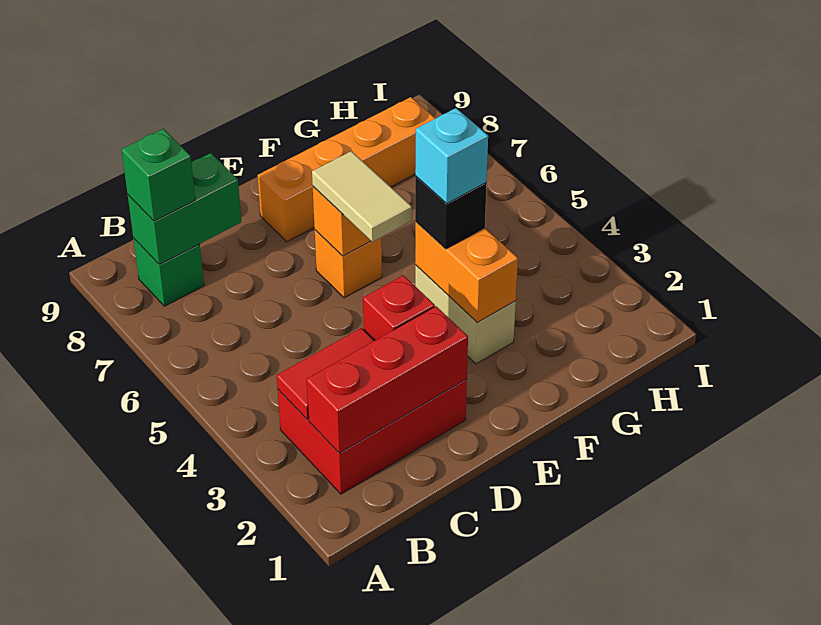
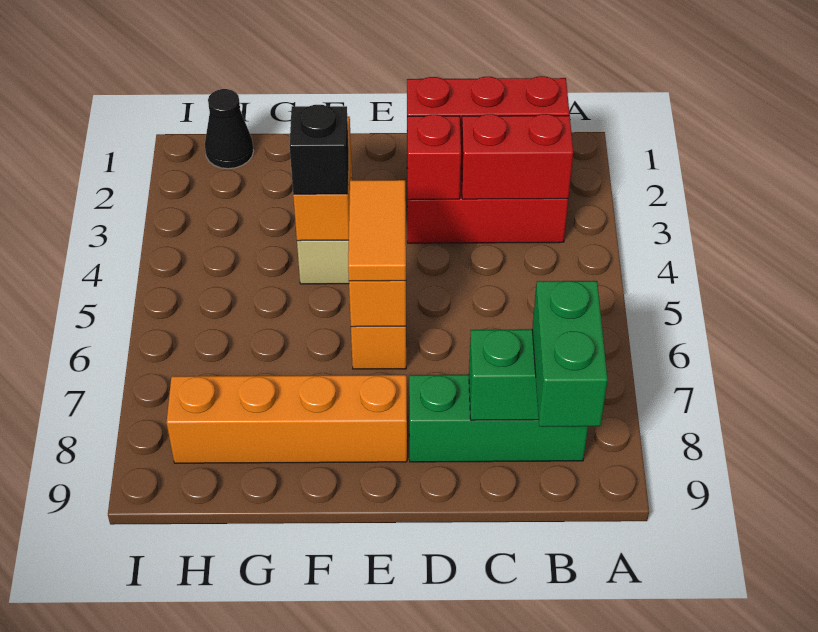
red 1x2 tile [277,328,374,420] -> red 1x2 brick [461,114,573,199]
green 1x1 brick [133,238,204,306] -> green 1x3 brick [409,375,588,462]
green 1x1 brick [121,129,195,221] -> green 1x2 brick [532,281,608,427]
tan 1x2 tile [312,151,412,242] -> orange 1x2 tile [348,180,406,281]
cyan 1x1 brick [415,108,488,204] -> none
none -> black 1x1 cone [205,89,254,169]

